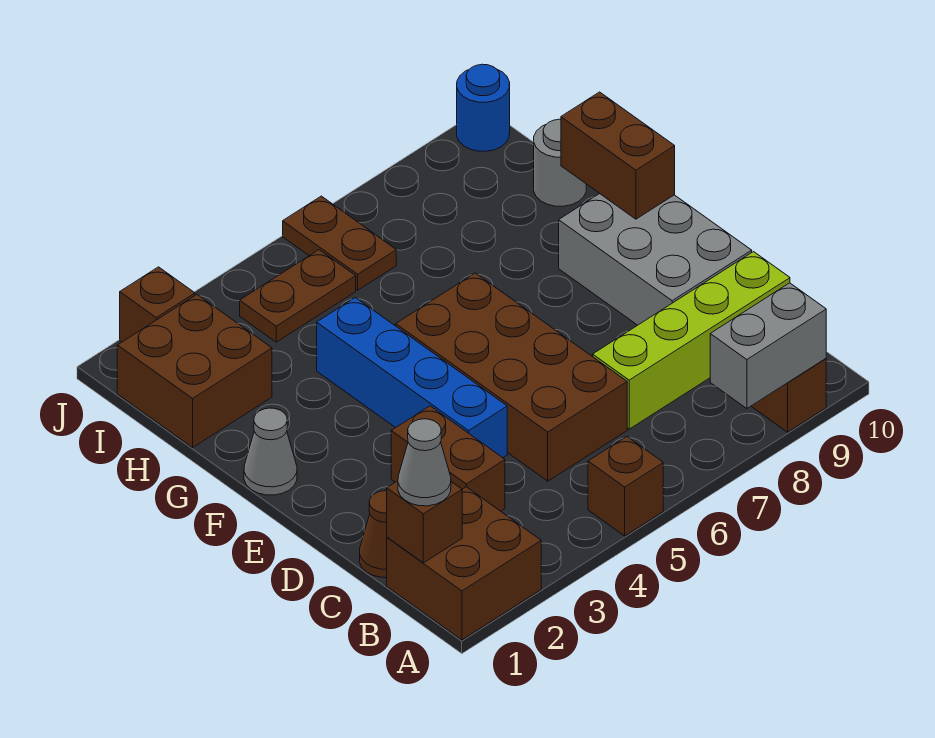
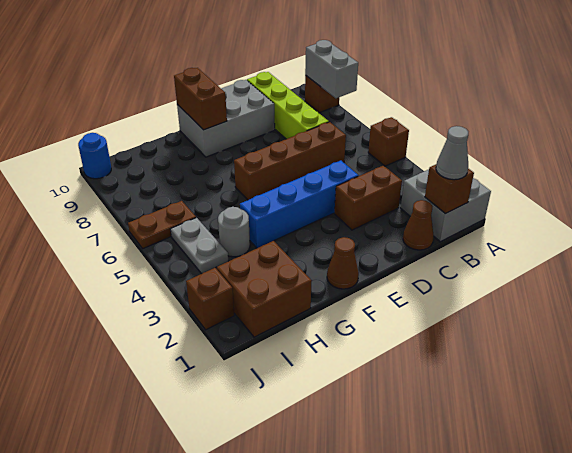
brown 2x2 brick [387,487,541,640] -> grey 2x2 brick [401,170,491,242]
brown 2x4 brick [396,273,627,481] -> brown 1x4 brick [234,122,346,200]
grey 1x1 cone [244,408,297,495] -> brown 1x1 cone [327,237,359,289]
brown 1x2 brick [561,92,675,219] -> brown 1x2 brick turned to [174,68,227,130]
grey 1x1 round brick [534,119,586,206] -> grey 1x1 round brick moved to [218,207,250,257]
brown 1x2 plate [240,250,356,342] -> grey 1x2 plate [170,218,228,274]

